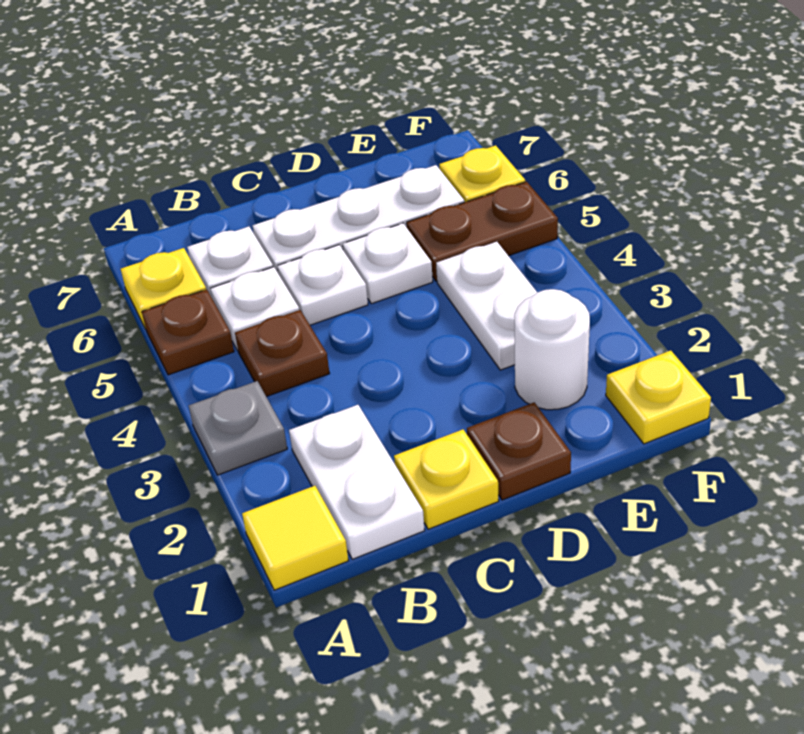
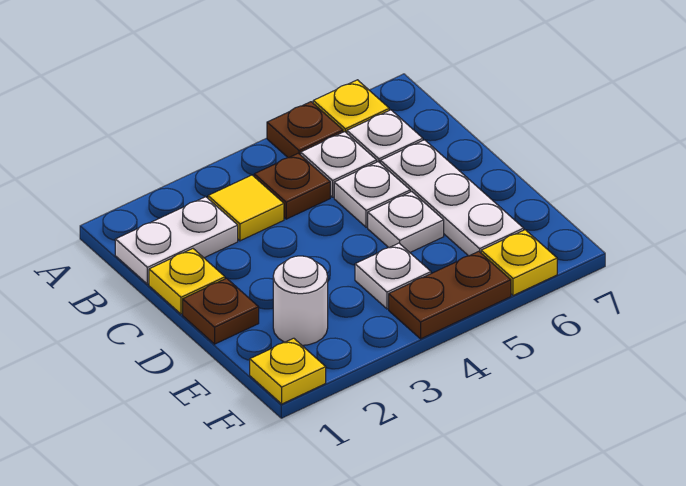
yellow 1x1 tile [242,486,349,590] -> yellow 1x1 tile moved to [208,175,284,241]
grey 1x1 plate [189,381,287,475] -> none
white 1x2 plate [436,242,537,370] -> white 1x1 plate [355,243,431,309]
brown 1x2 plate [406,182,558,281] -> brown 1x2 plate turned to [389,251,511,339]

